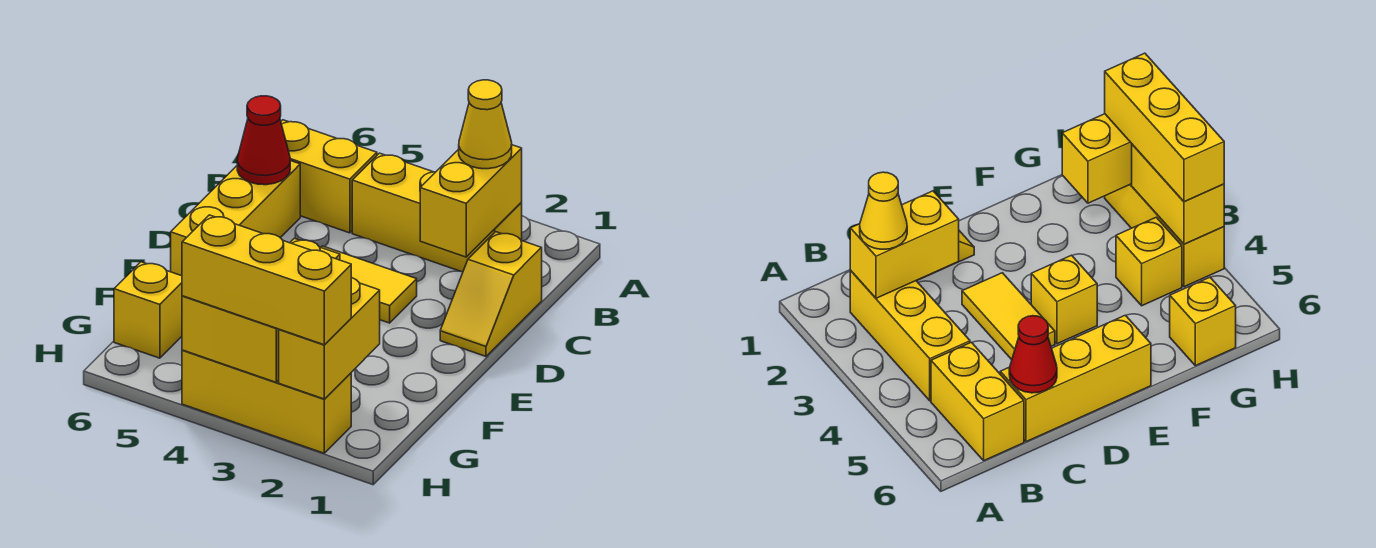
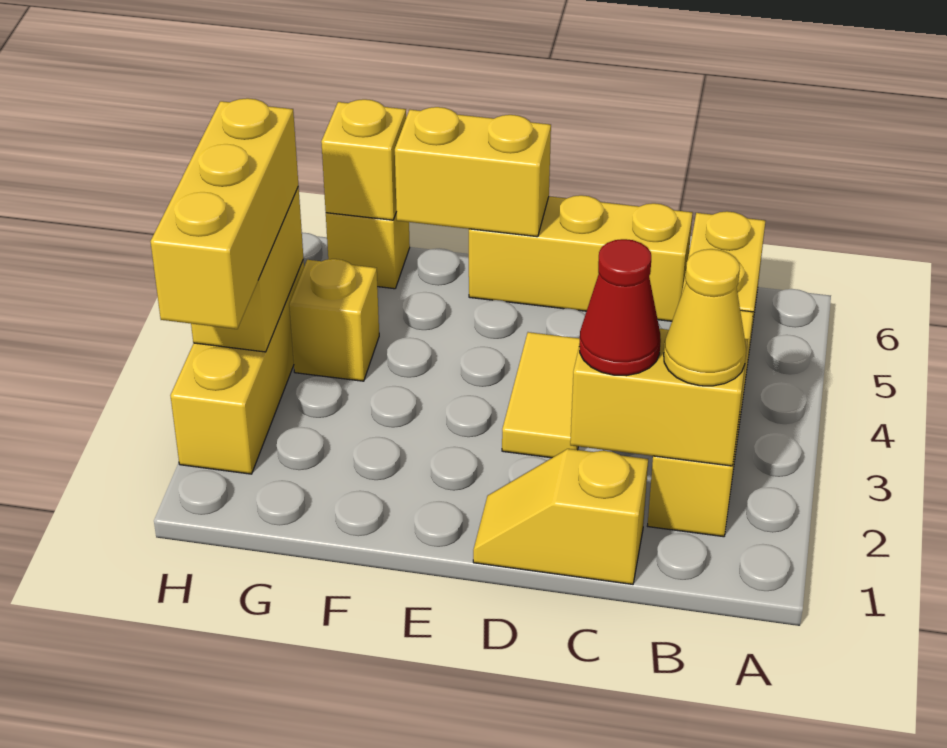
red 1x1 cone [237,96,290,185] -> red 1x1 cone moved to [579,239,661,376]
yellow 1x1 brick [1031,255,1097,344] -> yellow 1x1 brick moved to [321,99,406,220]
yellow 1x2 brick [279,277,380,399] -> yellow 1x2 brick moved to [395,107,551,237]

